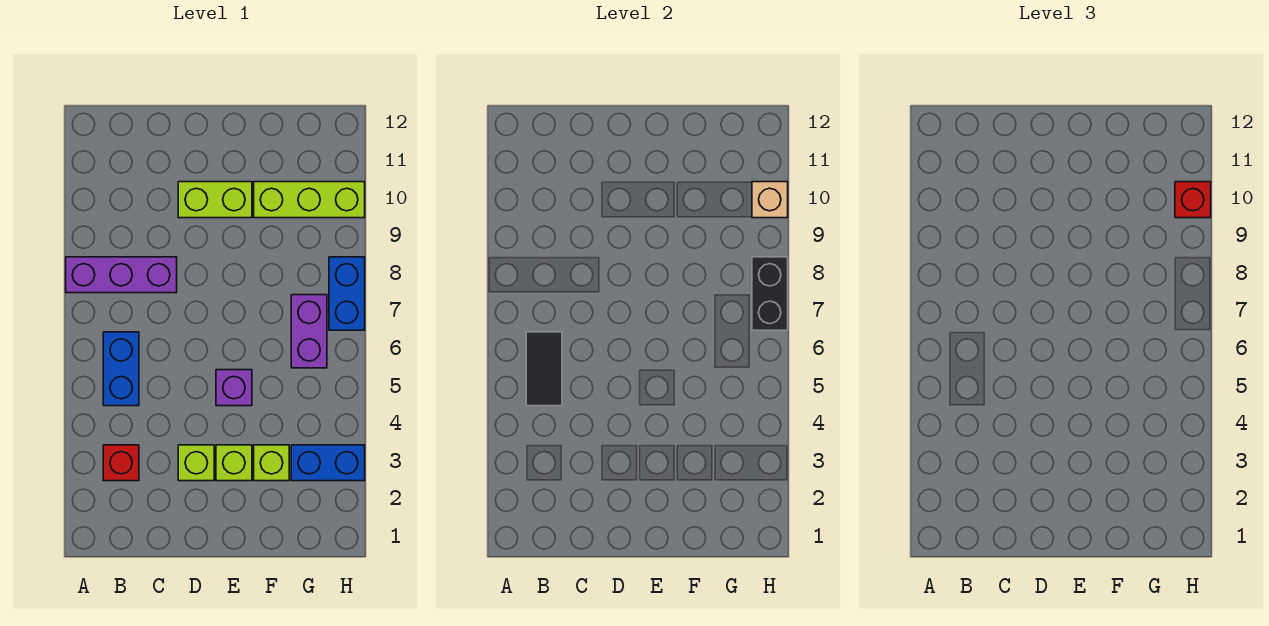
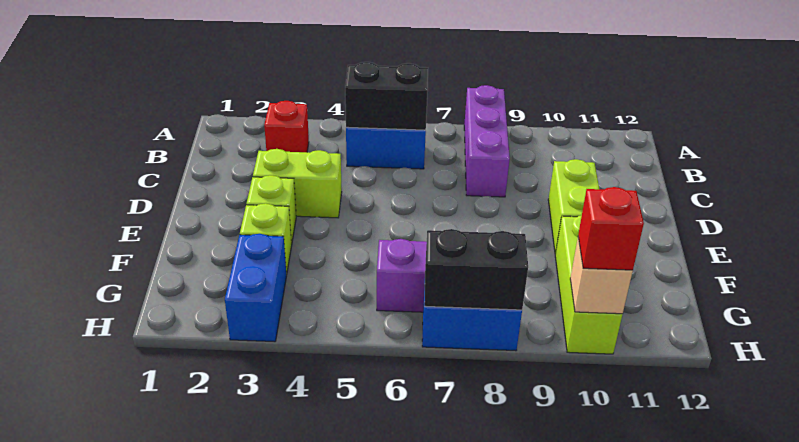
black 1x2 tile [526,332,562,406] -> black 1x2 brick [345,62,428,130]
lime 1x1 brick [178,445,214,481] -> lime 1x2 brick [253,149,342,218]
purple 1x1 brick [216,370,252,406] -> none

